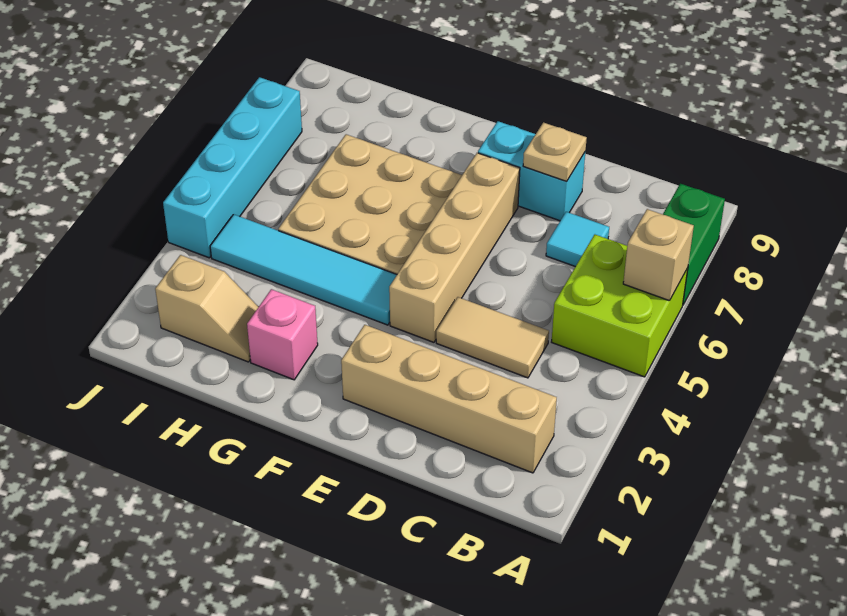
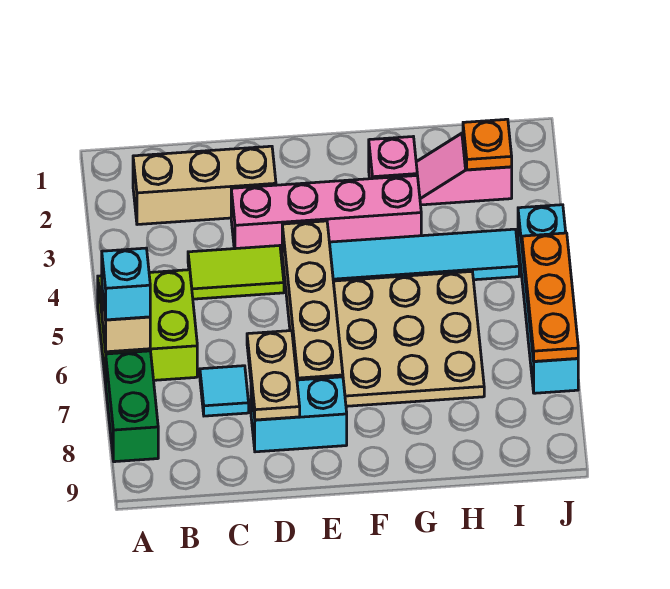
none -> cyan 1x1 brick [102,248,150,320]
tan 1x4 brick [341,325,557,473] -> tan 1x3 brick [133,146,276,225]
tan 1x2 tile [436,297,549,378] -> lime 1x2 tile [188,246,284,299]
none -> pink 1x4 brick [231,175,421,254]
tan 1x1 plate [523,122,587,182] -> tan 1x2 plate [247,331,300,420]
tan 1x2 slope [155,255,258,362] -> pink 1x2 slope [416,133,512,205]
none -> orange 1x1 plate [463,119,512,170]
none -> orange 1x3 plate [522,233,578,361]

